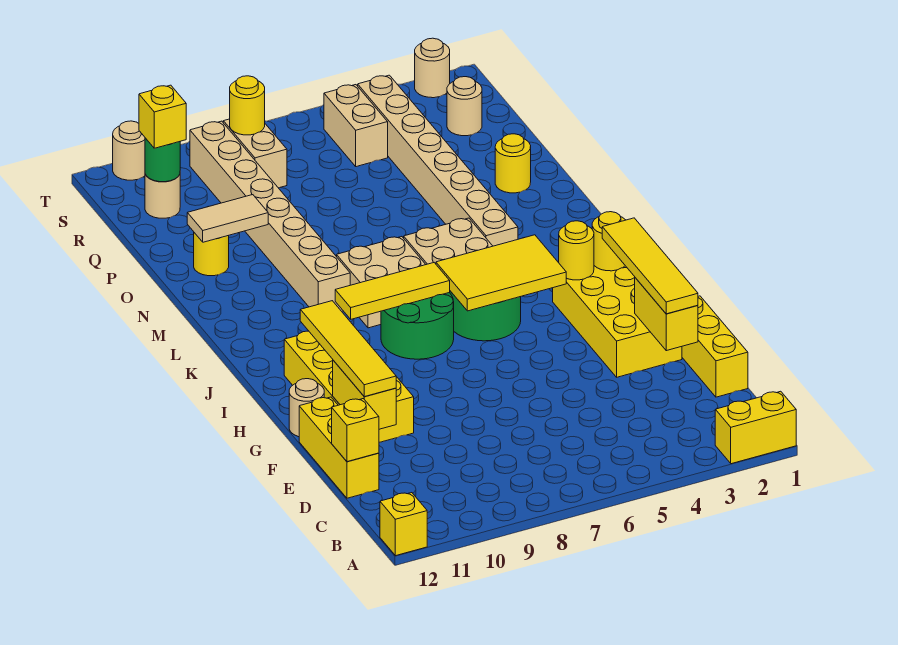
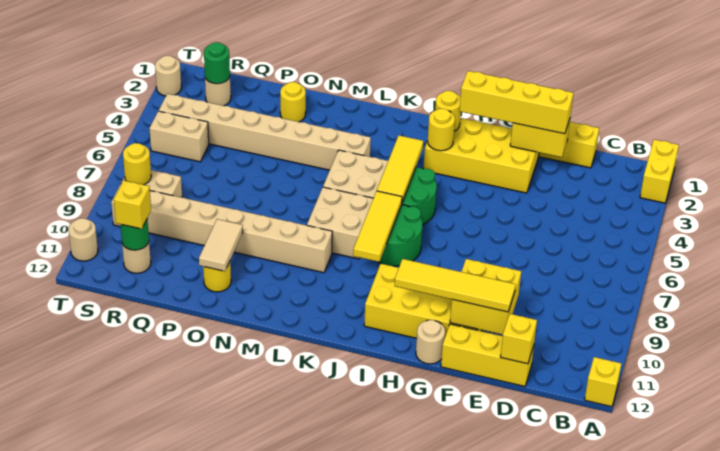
yellow 1x4 tile [602,218,698,314] -> yellow 1x4 brick [460,71,573,134]
yellow 1x2 brick [333,360,396,429] -> yellow 2x2 brick [450,259,521,335]
yellow 2x3 tile [436,235,566,311] -> yellow 1x3 tile [377,136,423,202]
none -> green 1x1 round brick [204,42,230,84]

